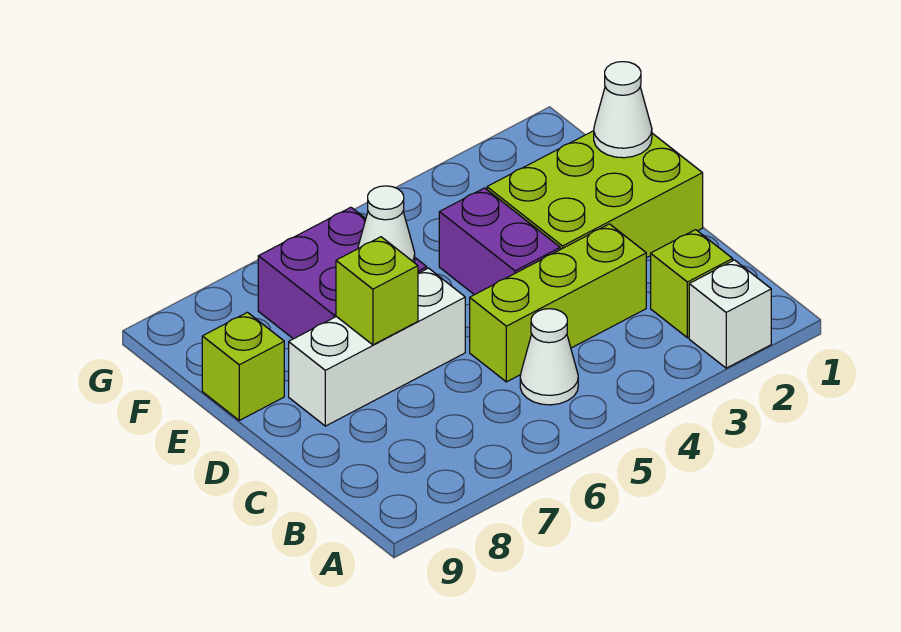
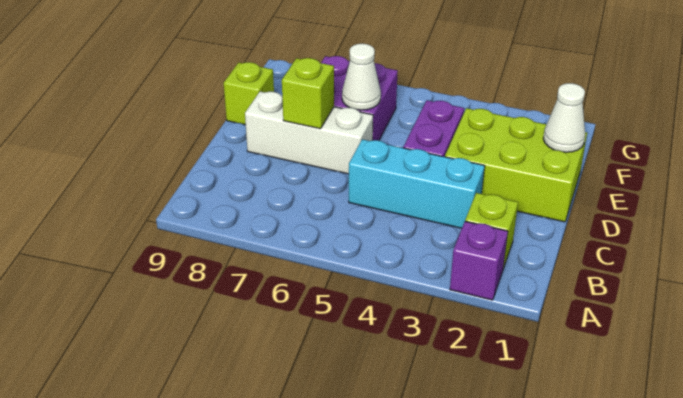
white 1x1 brick [689,260,771,368] -> purple 1x1 brick [450,221,508,300]
white 1x1 cone [520,309,578,405] -> none
lime 1x3 brick [470,224,646,382] -> cyan 1x3 brick [349,139,485,228]

